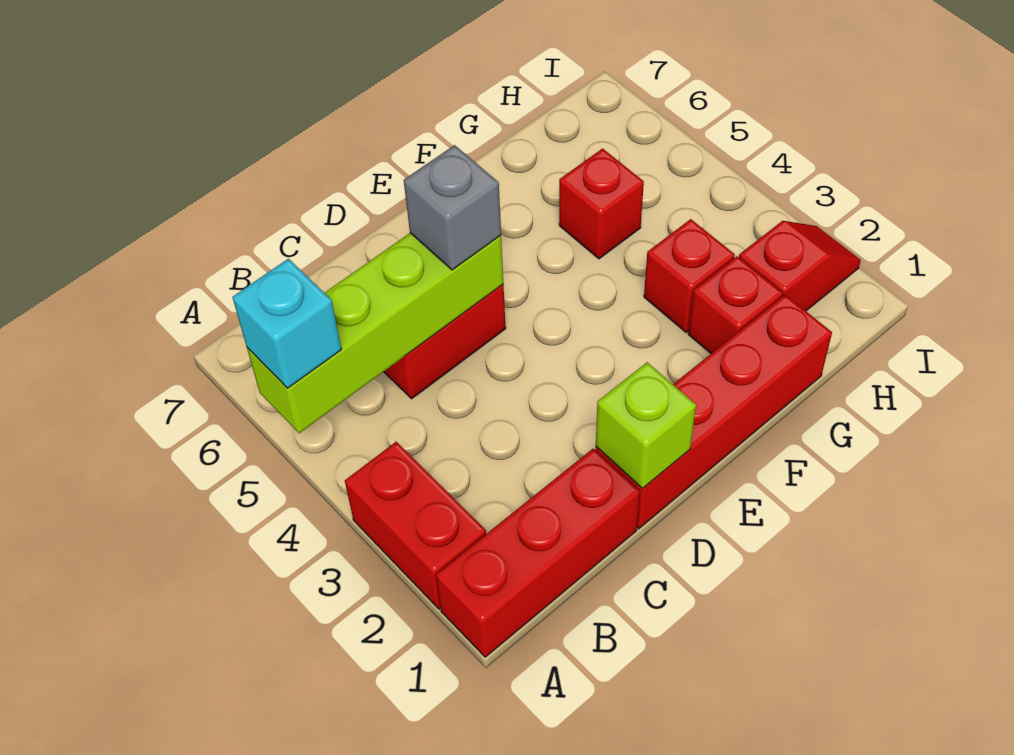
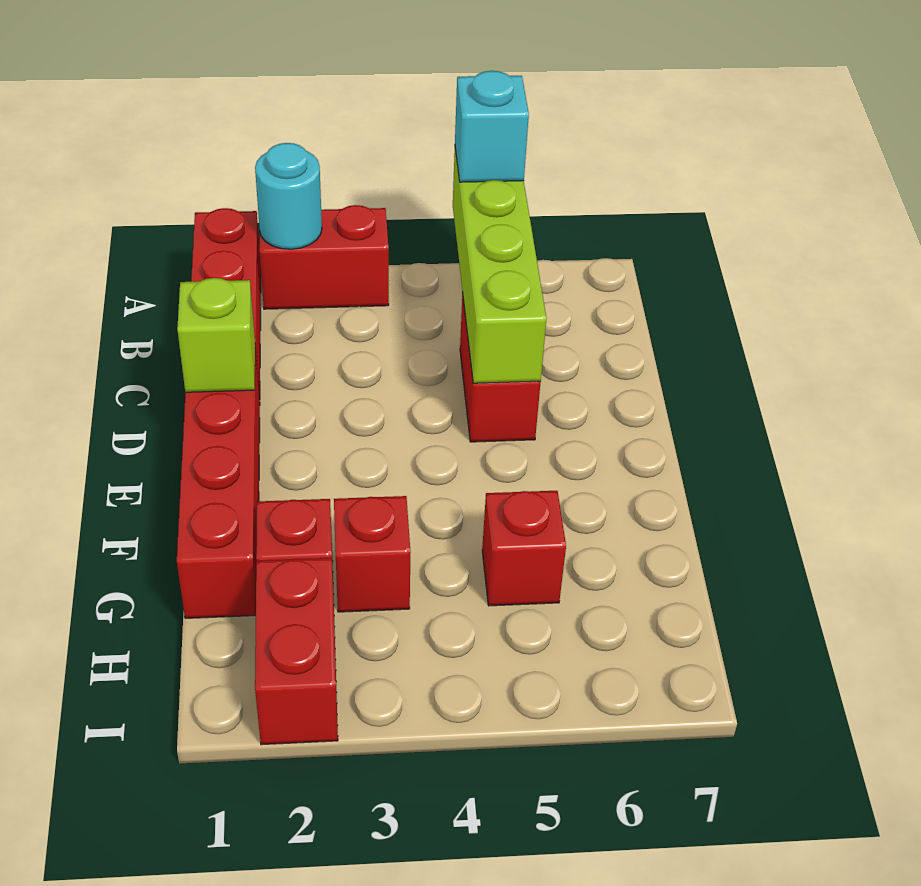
none -> cyan 1x1 round brick [255,143,322,249]
grey 1x1 brick [404,145,501,270] -> none
red 1x2 slope [739,221,861,311] -> red 1x2 brick [255,558,338,745]

